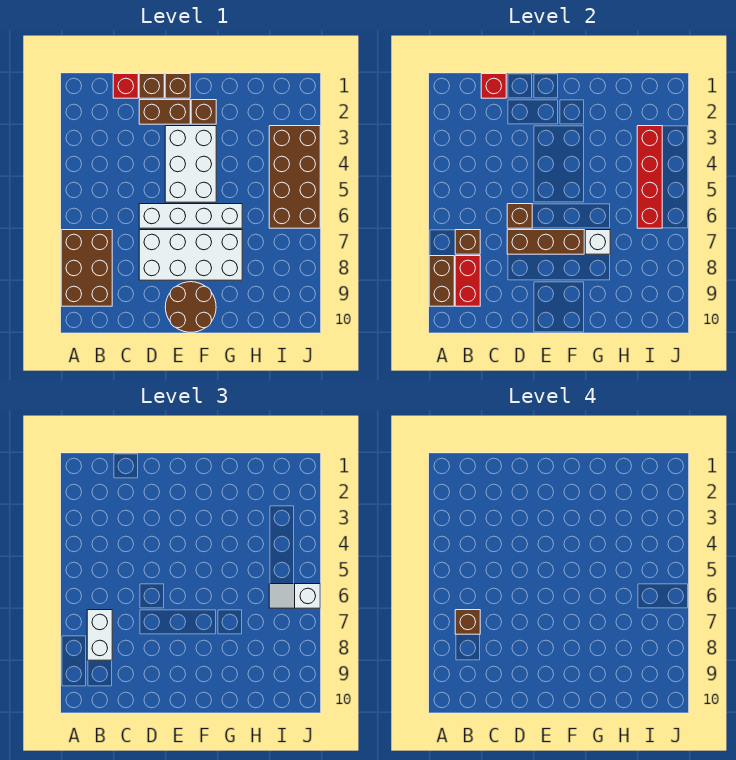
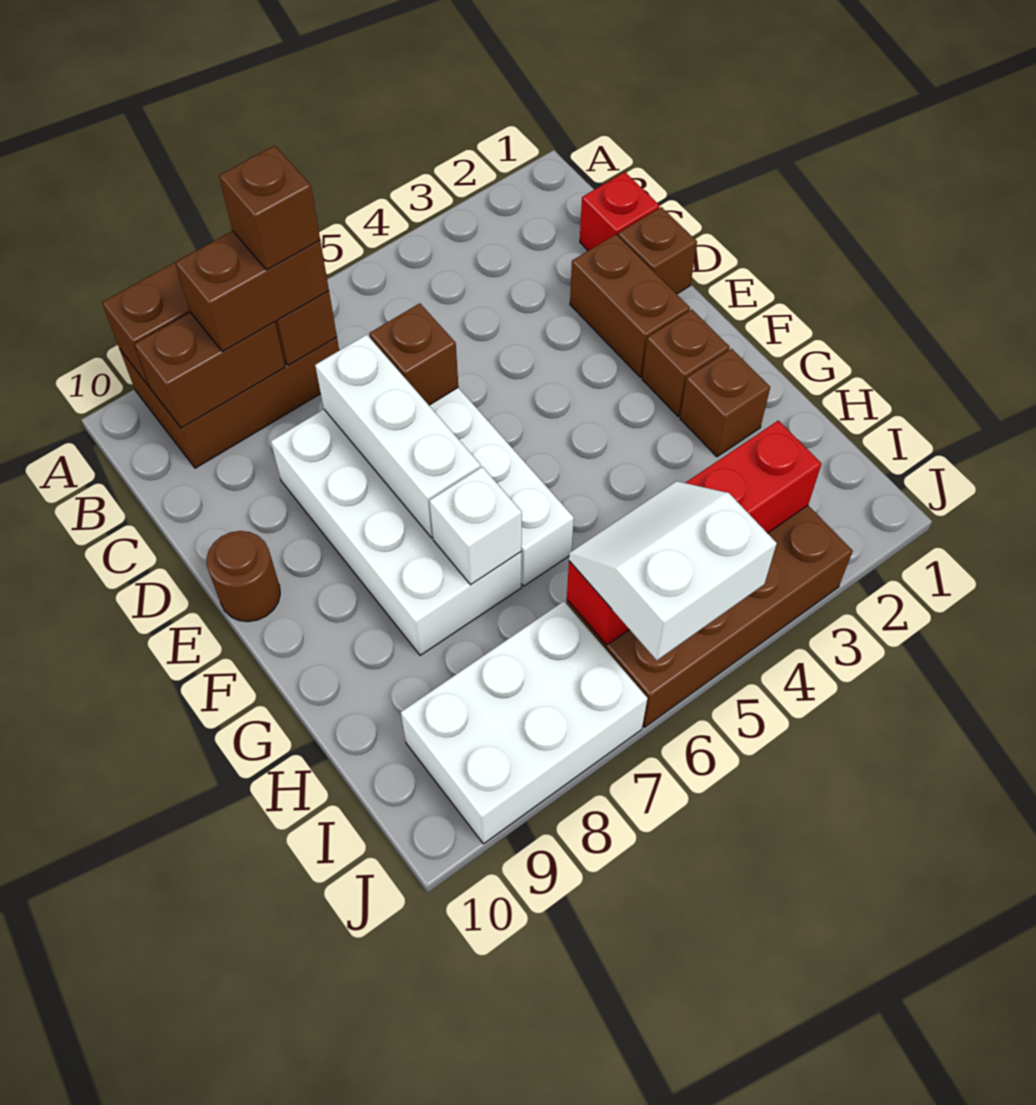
white 1x2 brick [87,610,112,660] -> brown 1x2 brick [175,231,329,352]
red 1x2 brick [455,256,480,306] -> brown 1x2 brick [134,312,285,428]
red 1x1 brick [481,74,506,98] -> none
brown 1x3 brick [507,230,584,254] -> white 1x3 brick [315,335,481,538]
brown 1x1 brick [165,74,190,98] -> brown 1x1 brick moved to [680,349,770,457]
white 2x3 brick [165,126,216,202] -> white 2x3 brick moved to [401,601,647,844]
brown 2x2 round brick [165,282,216,332] -> brown 1x1 round brick [206,531,280,622]
white 1x2 slope [269,584,320,608] -> white 2x2 slope [569,481,777,660]

